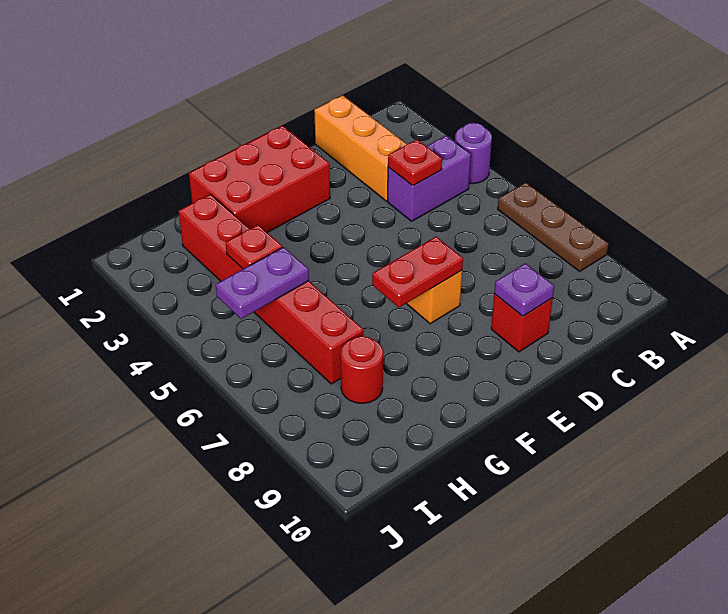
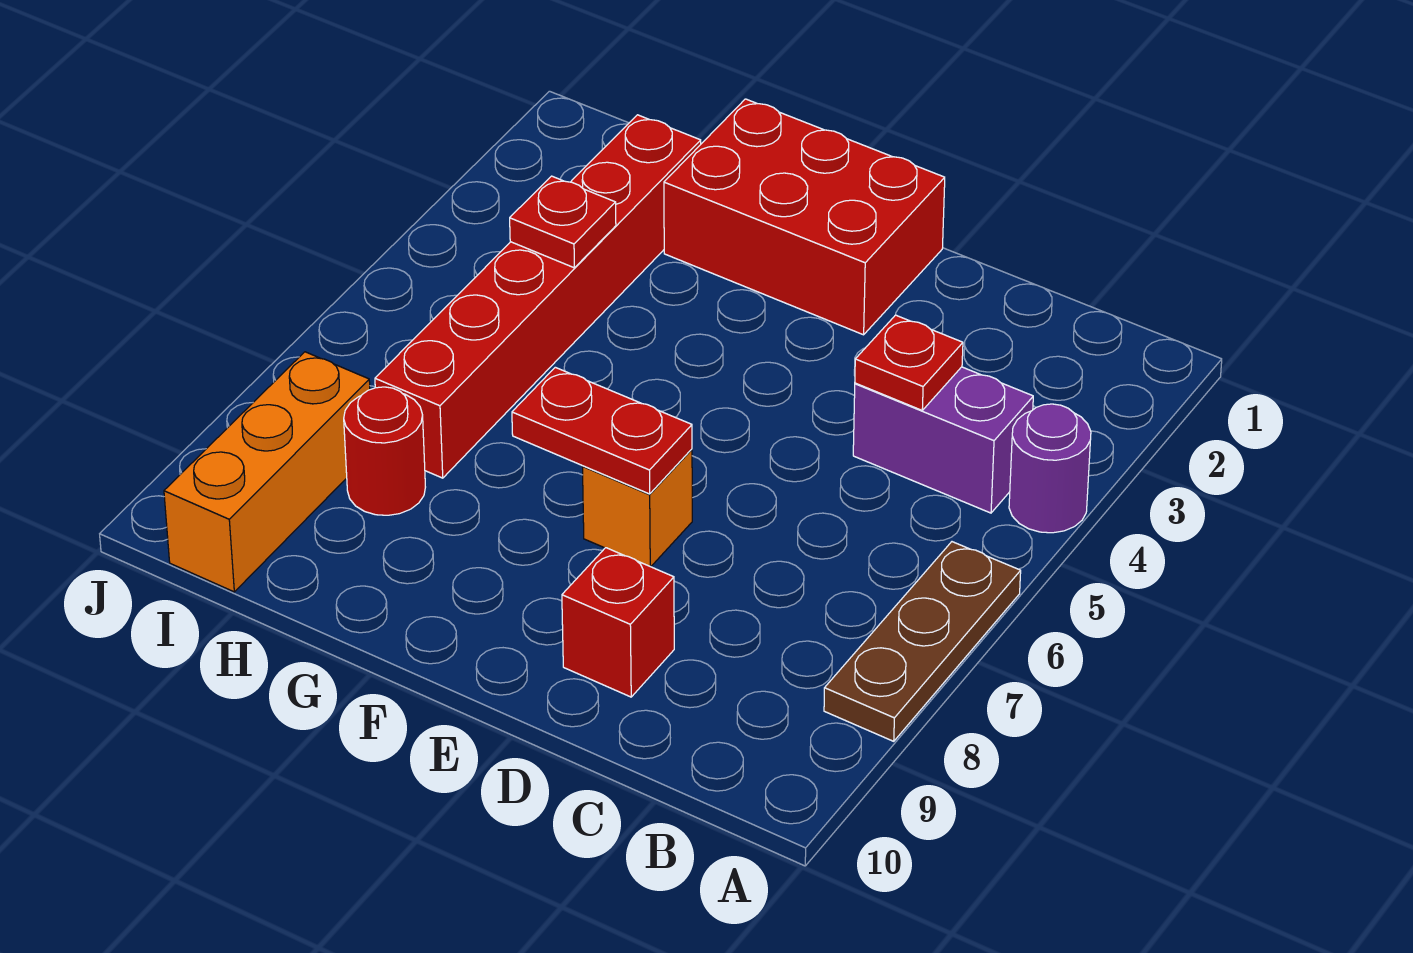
orange 1x3 brick [314,95,407,201] -> orange 1x3 brick moved to [164,352,370,592]
purple 1x1 plate [494,263,554,316] -> none
purple 1x2 plate [216,247,309,319] -> none

